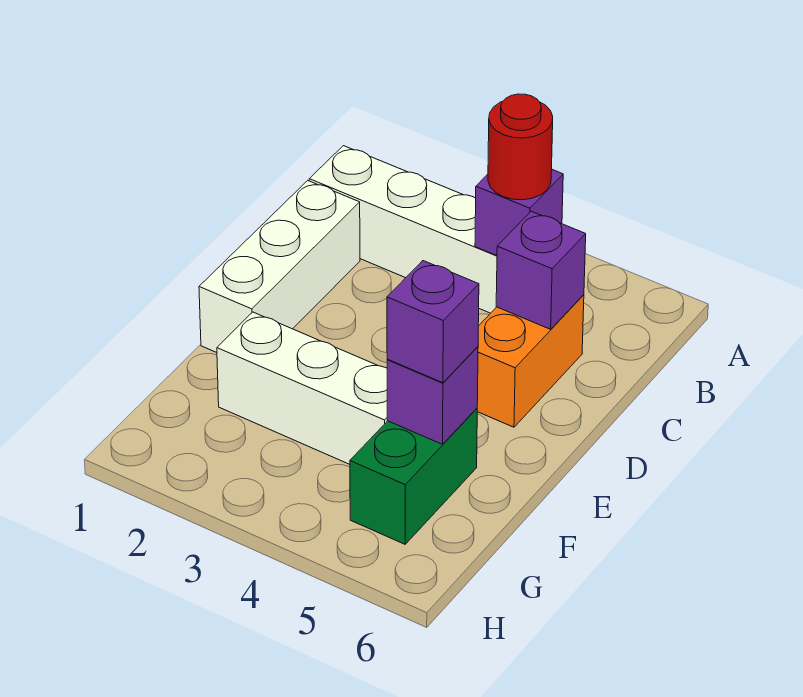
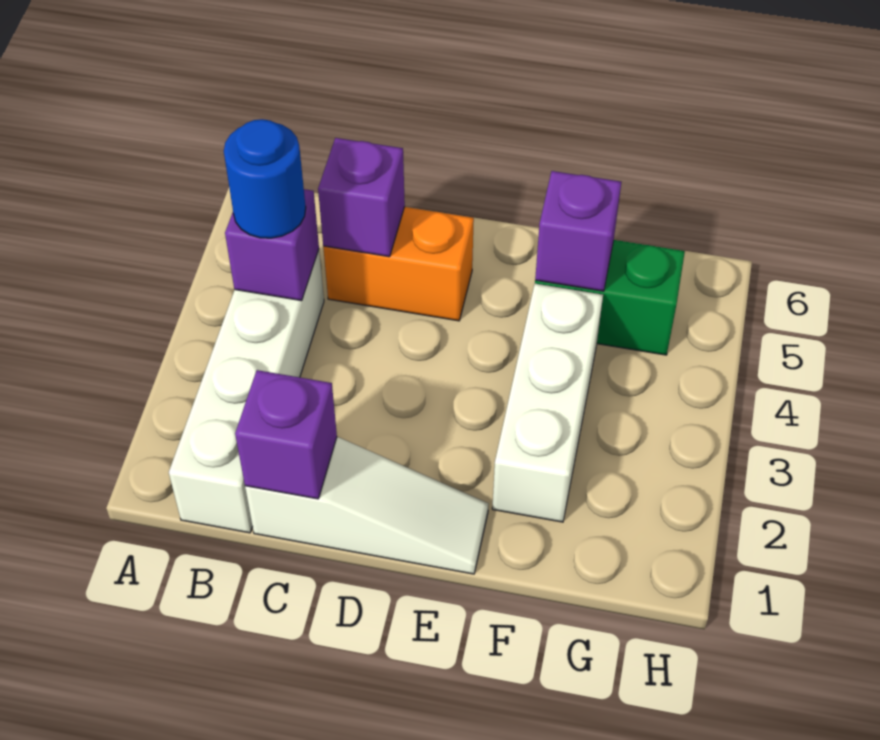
red 1x1 round brick [488,94,553,200] -> blue 1x1 round brick [224,119,306,238]
white 1x3 brick [199,181,360,353] -> white 1x3 slope [245,437,488,574]
purple 1x1 brick [387,261,479,383] -> purple 1x1 brick moved to [235,370,337,499]

